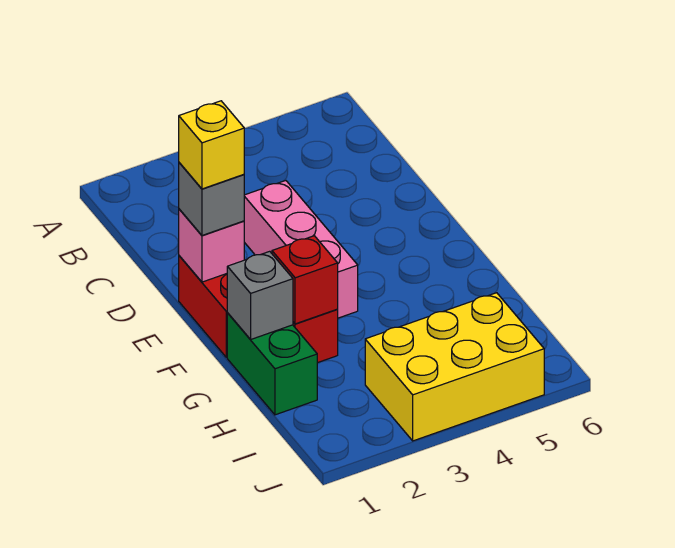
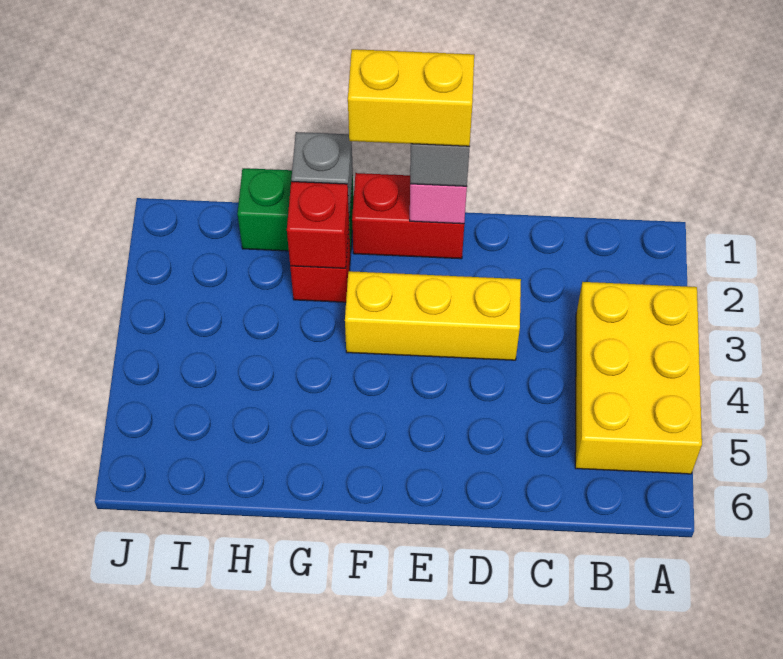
pink 1x3 brick [244,181,358,318] -> yellow 1x3 brick [345,271,521,360]
yellow 1x1 brick [179,101,244,189] -> yellow 1x2 brick [348,49,474,146]
yellow 2x3 brick [365,293,544,441] -> yellow 2x3 brick moved to [575,282,702,474]

